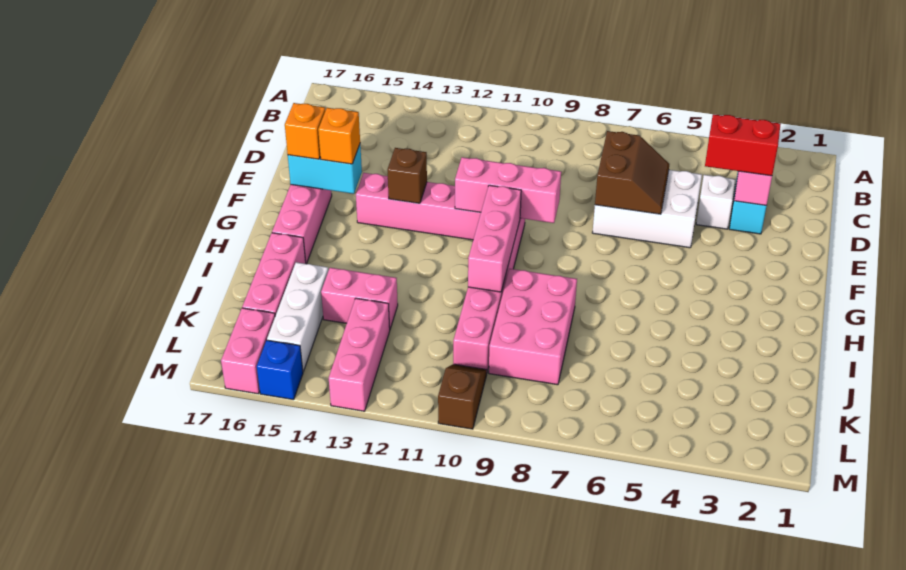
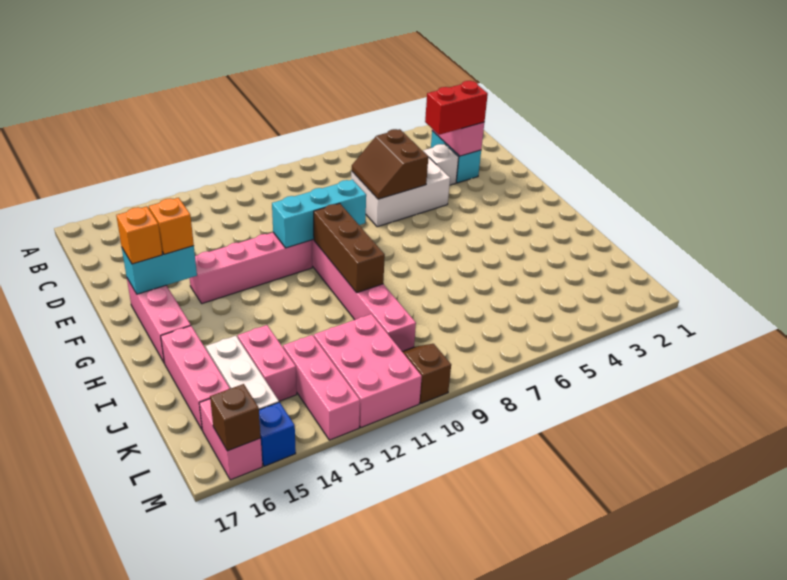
brown 2x2 slope [595,131,669,214] -> brown 2x2 slope turned to [352,129,428,199]
pink 1x3 brick [455,157,561,223] -> cyan 1x3 brick [272,180,366,248]
brown 1x1 brick [387,148,427,203] -> brown 1x1 brick moved to [210,384,261,451]
pink 1x3 brick [468,185,521,292] -> brown 1x3 brick [314,203,385,293]
pink 2x3 brick [489,269,577,385] -> pink 2x3 brick moved to [314,314,422,427]
pink 1x2 brick [321,268,398,329] -> pink 1x2 brick turned to [238,325,297,401]

